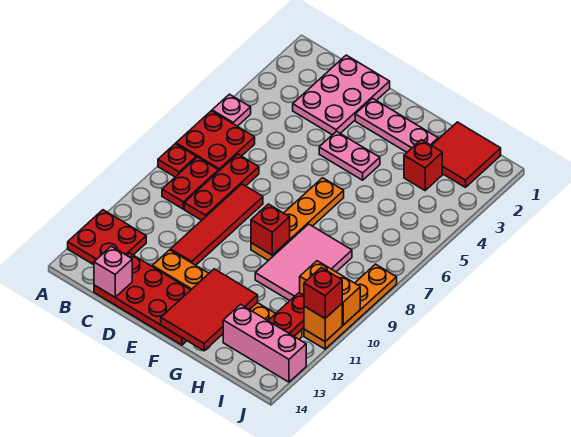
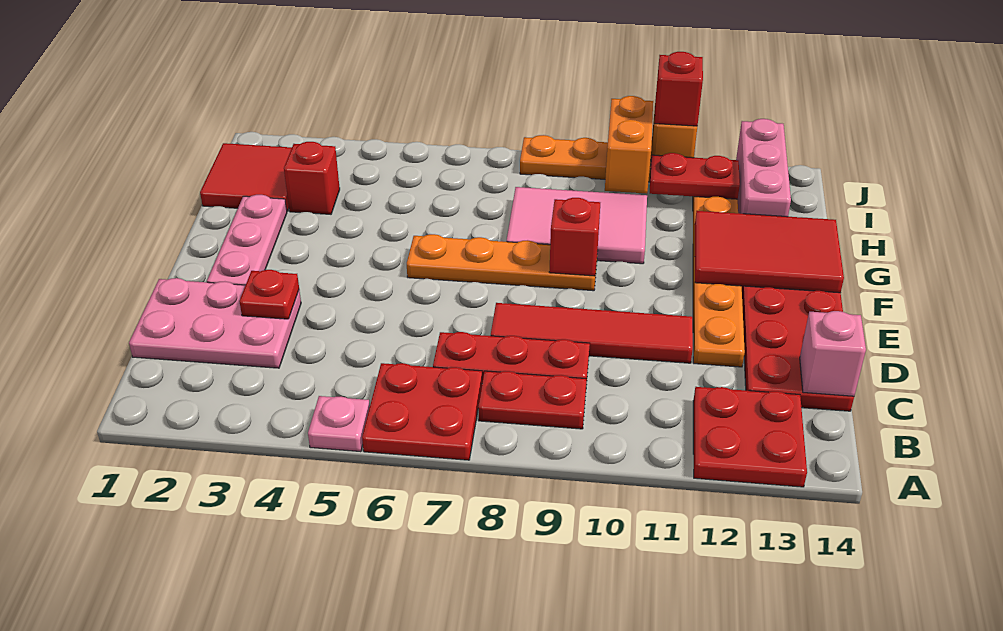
red 1x1 plate [158,144,196,177] -> red 1x1 plate moved to [239,270,299,319]
pink 1x2 plate [319,131,380,180] -> none

